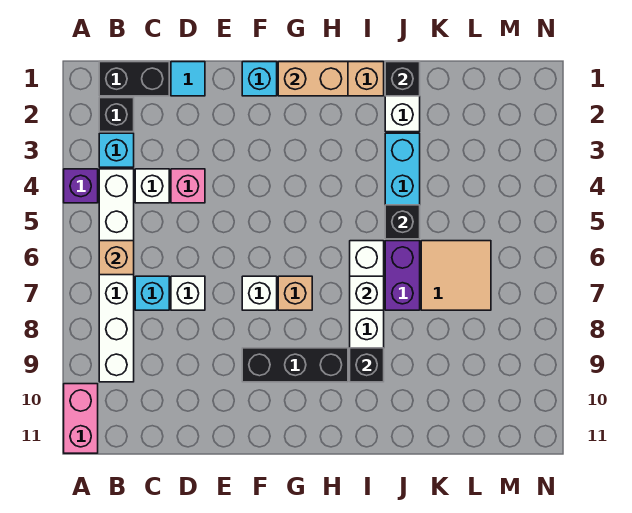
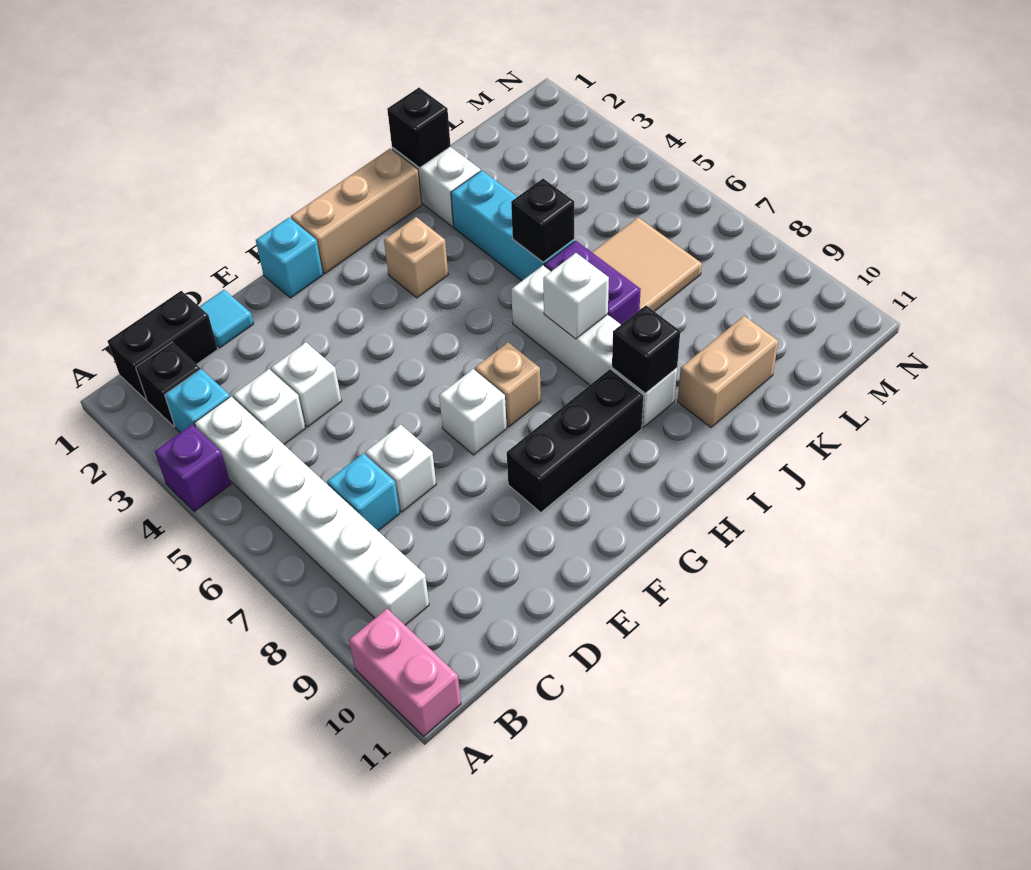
tan 1x1 brick [99,241,134,275] -> tan 1x1 brick moved to [384,217,448,298]
pink 1x1 brick [171,169,205,203] -> white 1x1 brick [271,342,342,427]
tan 1x2 brick [278,62,348,96] -> tan 1x2 brick moved to [678,316,778,427]

